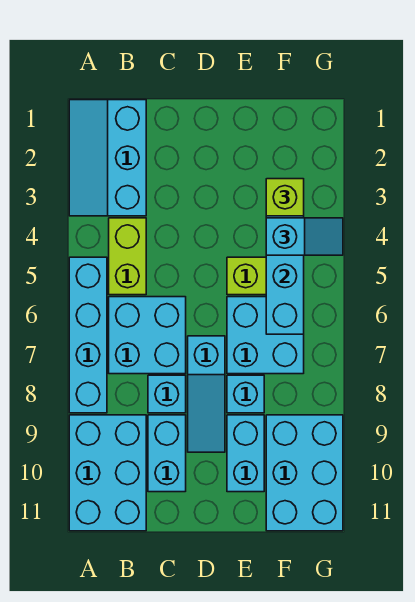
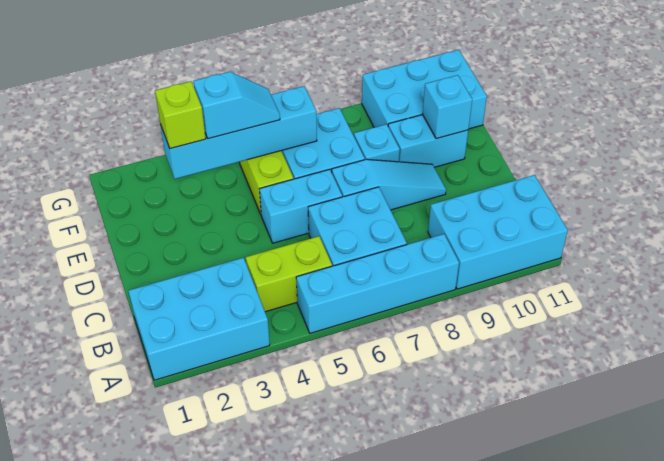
cyan 2x3 slope [69,100,146,216] -> cyan 2x3 brick [128,258,270,380]
cyan 1x1 brick [148,375,186,413] -> cyan 1x1 brick moved to [423,75,472,139]
cyan 1x2 brick [148,415,186,492] -> cyan 1x2 brick moved to [260,169,342,243]
cyan 1x2 slope [266,218,343,255] -> cyan 1x2 slope turned to [193,72,280,139]

